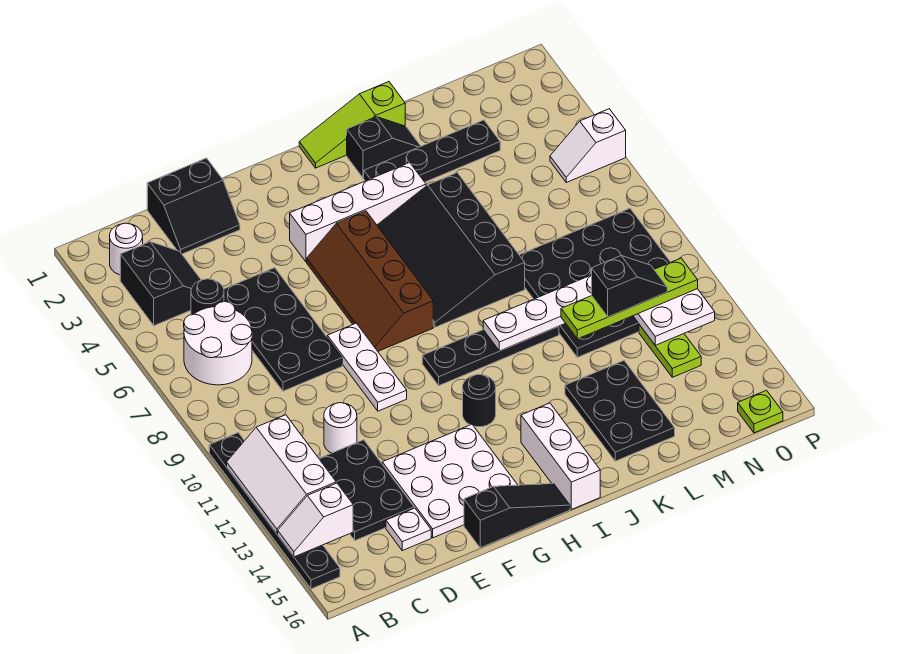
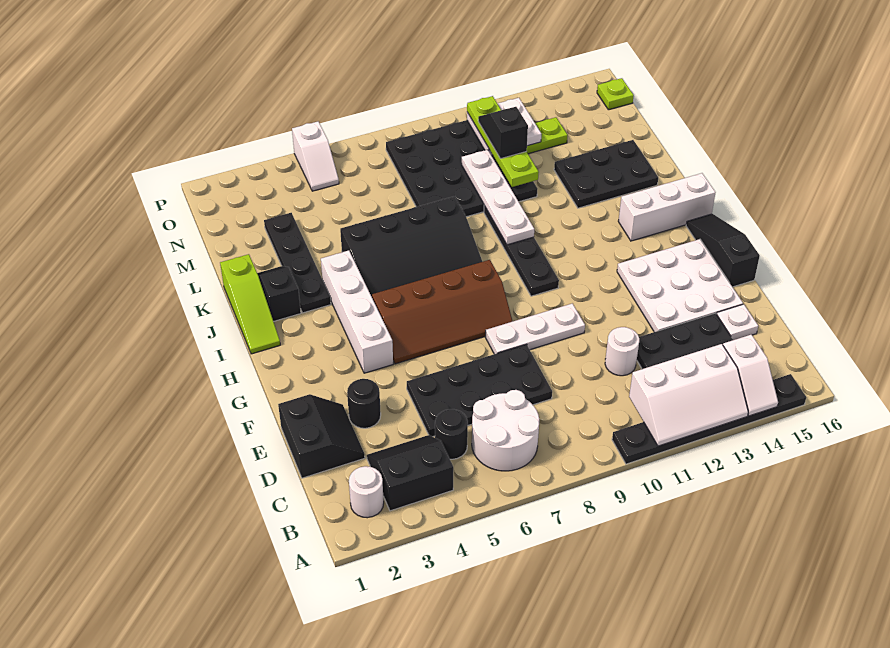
black 1x1 round brick [463,374,496,427] -> black 1x1 round brick moved to [347,379,381,428]

